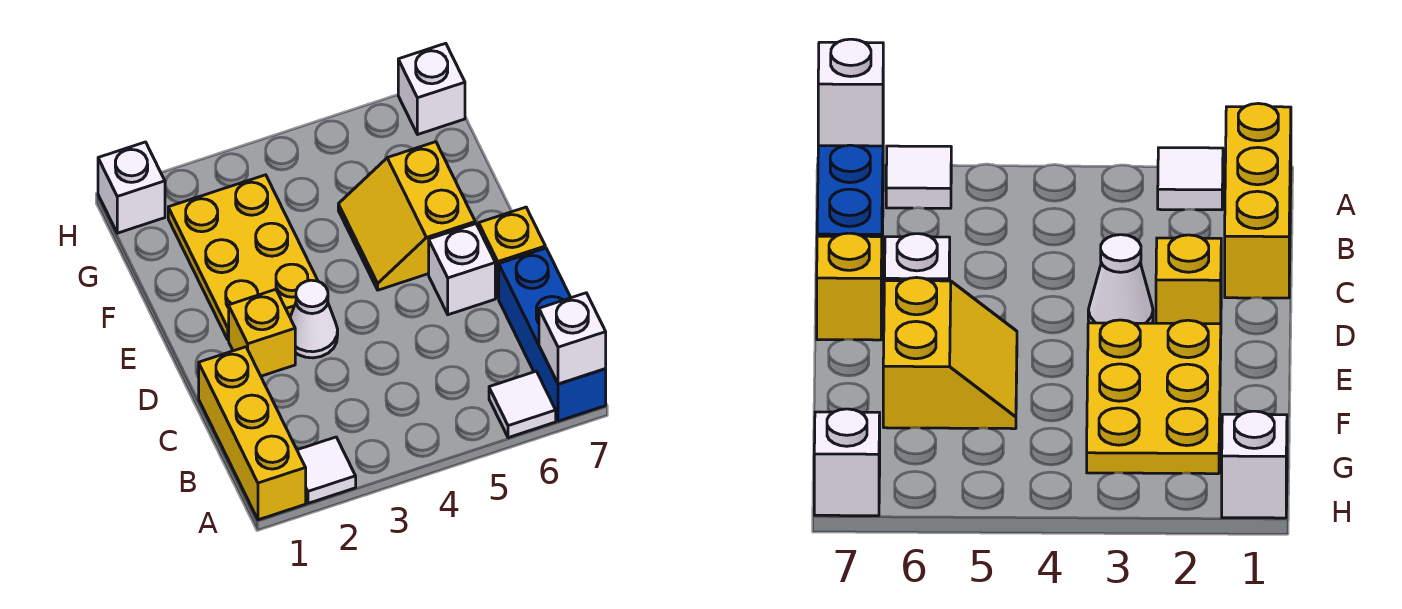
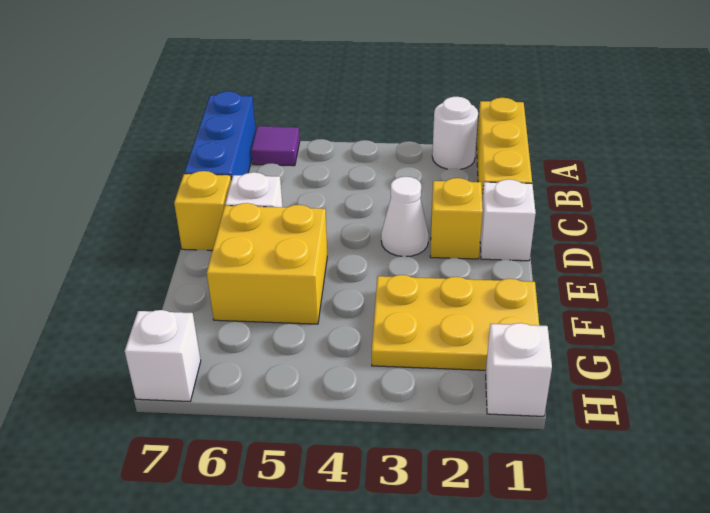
white 1x1 tile [297,437,356,503] -> white 1x1 round brick [432,97,478,169]
white 1x1 tile [489,371,556,438] -> purple 1x1 tile [251,126,300,166]
white 1x1 brick [539,293,606,384] -> white 1x1 brick moved to [480,179,536,261]
yellow 2x3 plate [168,175,318,339] -> yellow 2x3 plate turned to [372,275,539,370]
yellow 2x2 slope [338,142,475,290] -> yellow 2x2 brick [207,203,327,324]

